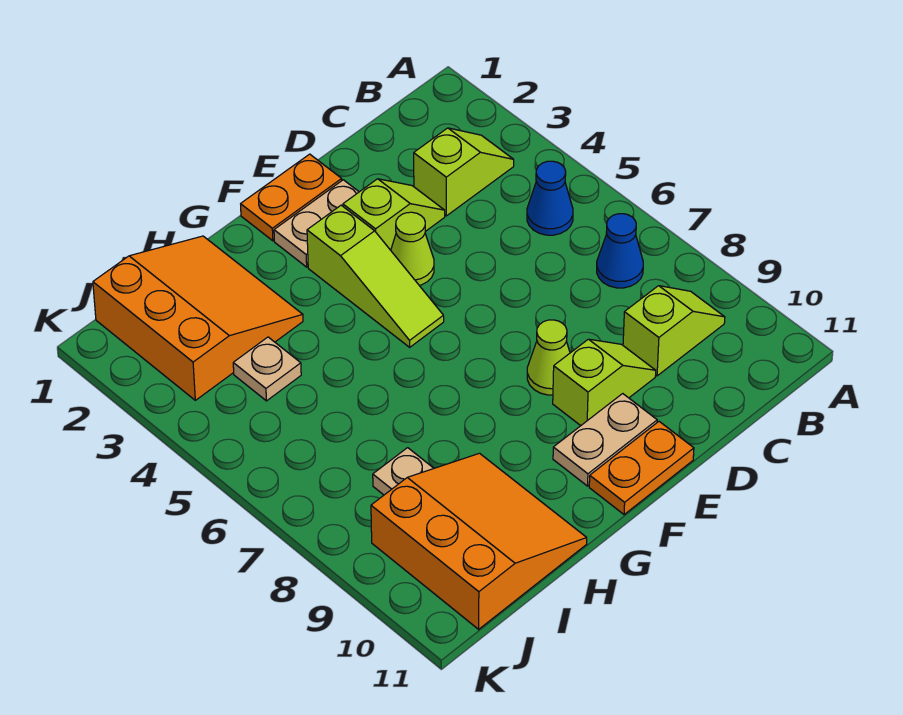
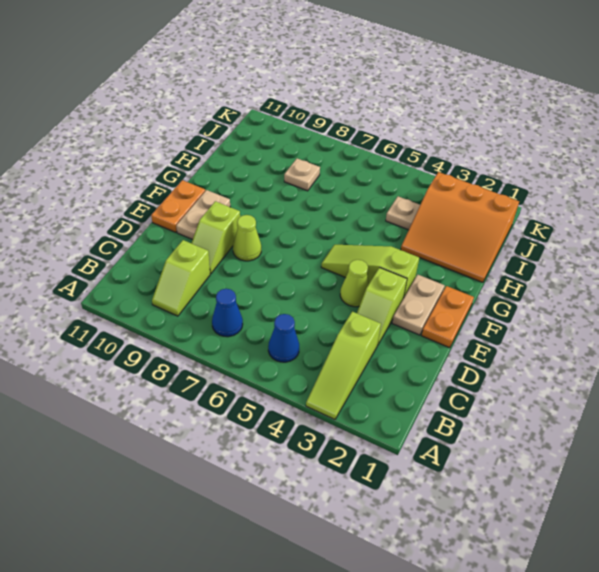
lime 1x2 slope [414,128,514,216] -> lime 1x3 slope [306,312,381,419]
orange 3x3 slope [371,453,587,629] -> none

